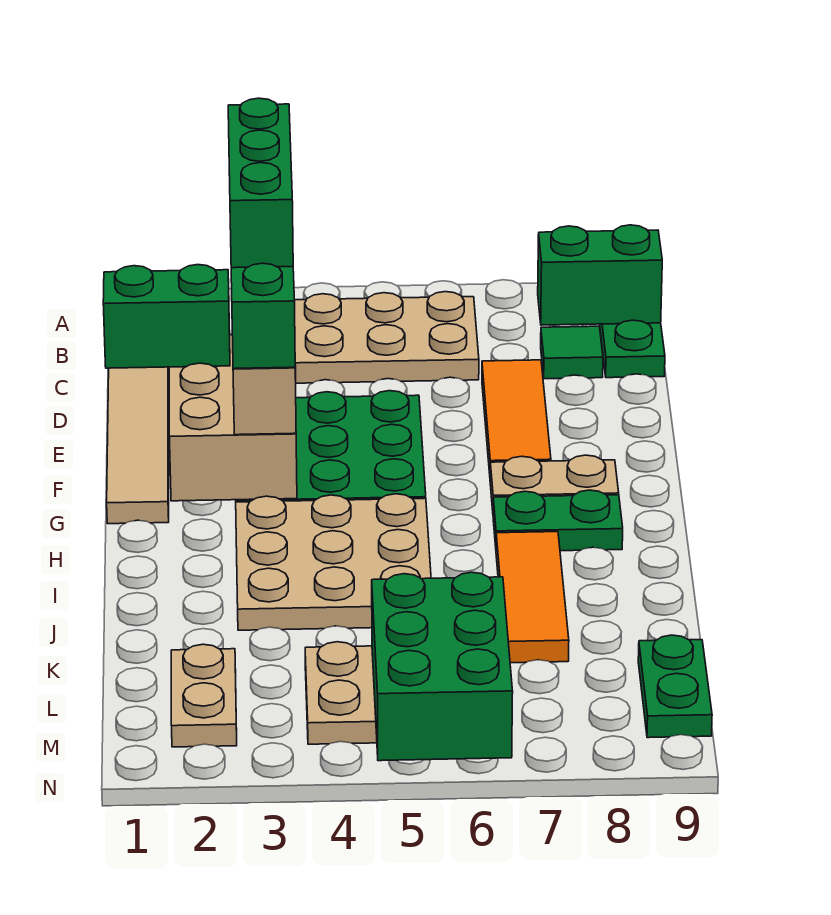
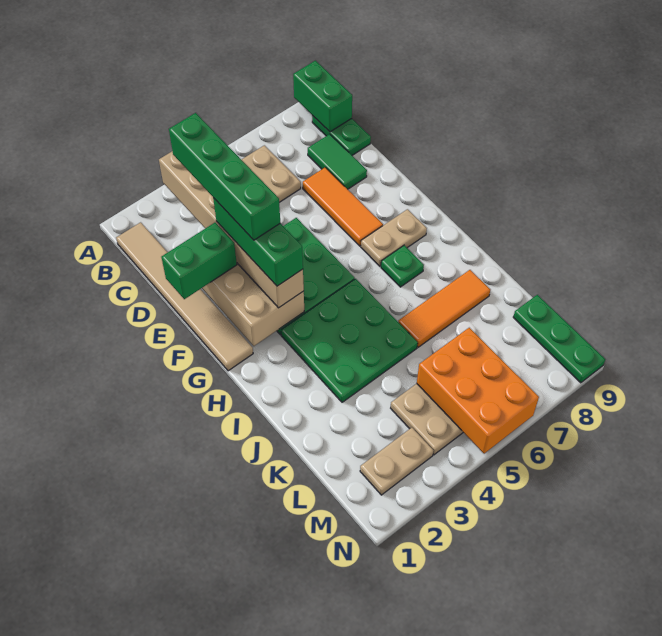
green 1x2 brick [538,225,662,325] -> green 1x2 brick turned to [293,61,352,132]
green 1x1 tile [541,326,603,379] -> green 1x2 tile [308,134,367,189]
green 1x3 brick [228,98,293,268] -> green 1x4 brick [169,113,280,240]
tan 3x3 plate [236,494,431,630] -> green 3x3 plate [281,279,418,402]
green 1x2 plate [493,490,623,551] -> green 1x1 plate [381,245,424,287]
orange 1x3 tile [496,532,569,663] -> orange 1x3 tile turned to [398,270,490,347]
tan 1x2 plate [171,644,237,747] -> tan 1x2 plate turned to [360,428,433,495]
green 2x3 brick [372,572,513,761] -> orange 2x3 brick [417,328,539,454]
green 1x2 plate [638,635,712,738] -> green 1x3 plate [513,295,605,383]

